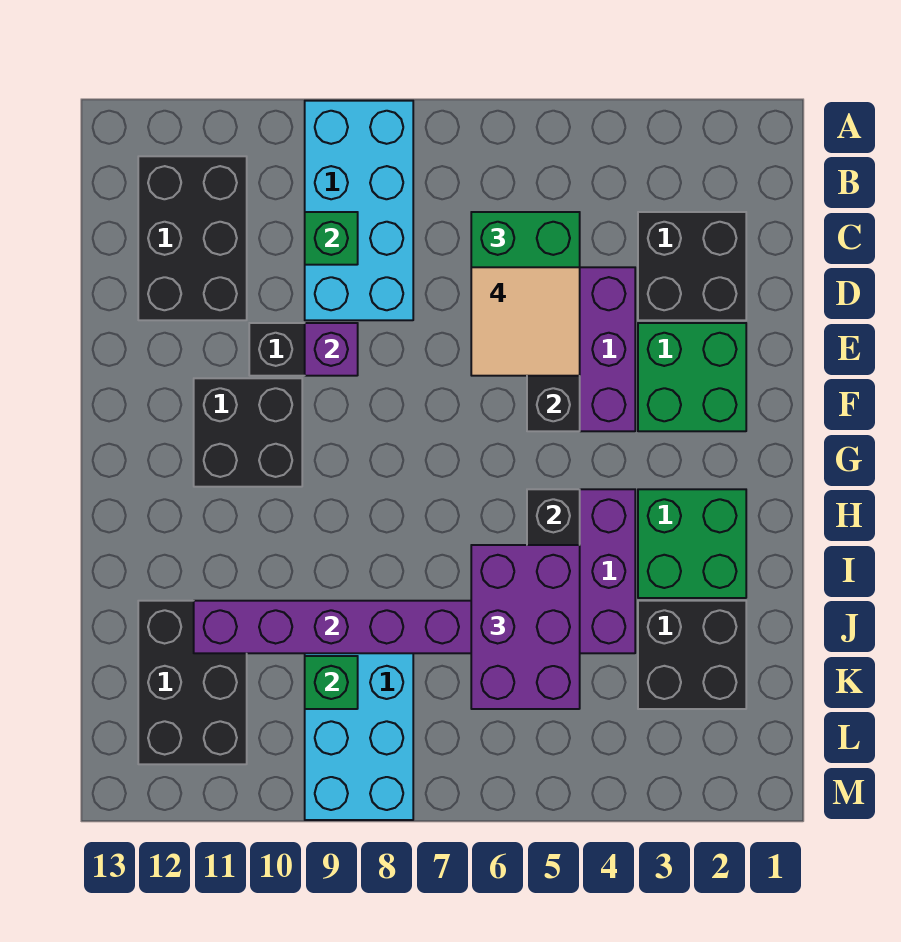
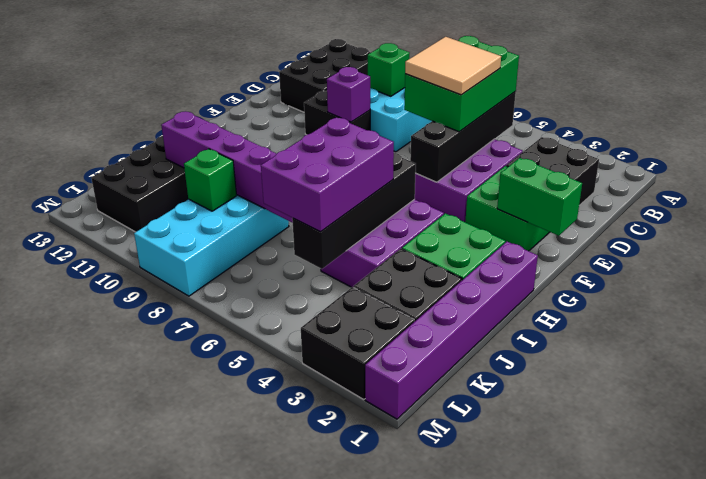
none -> green 1x2 brick [497,158,582,236]
black 2x2 brick [194,378,302,487] -> black 2x2 brick moved to [301,287,414,400]
none -> purple 1x6 brick [365,242,538,419]

